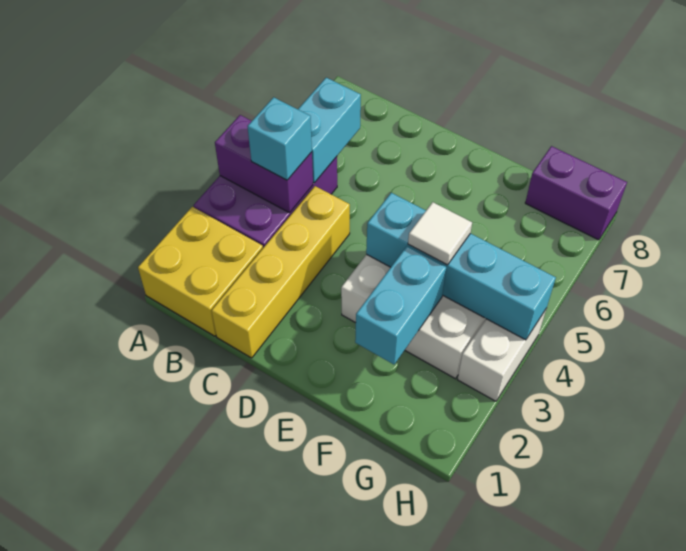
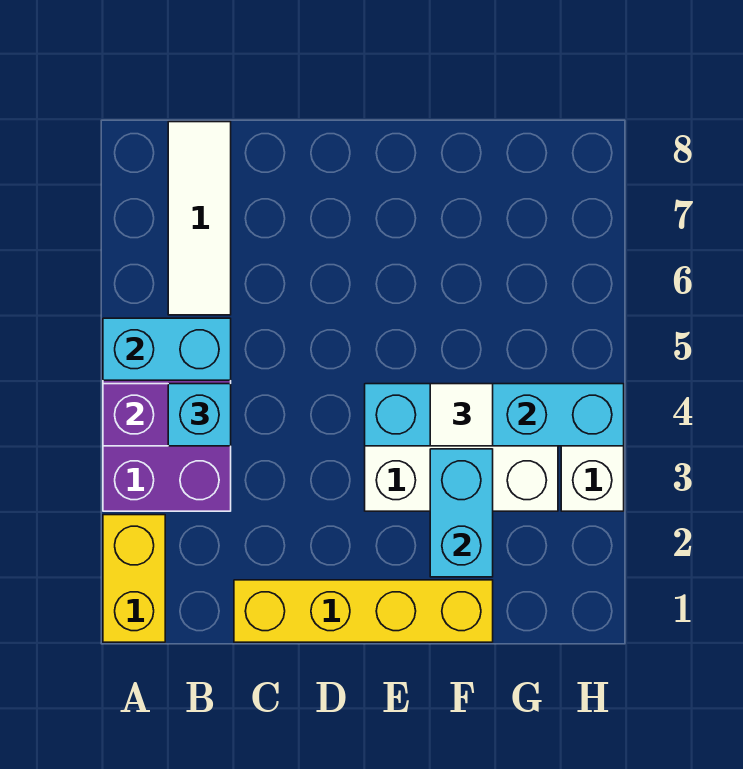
yellow 2x2 brick [138,207,263,336] -> yellow 1x2 brick [103,515,165,642]
cyan 1x2 brick [298,78,361,183] -> cyan 1x2 brick turned to [103,318,231,380]
none -> white 1x3 tile [168,122,231,315]
yellow 1x4 brick [212,186,350,358] -> yellow 1x4 brick turned to [234,580,493,642]
purple 1x2 brick [525,146,627,240] -> none

